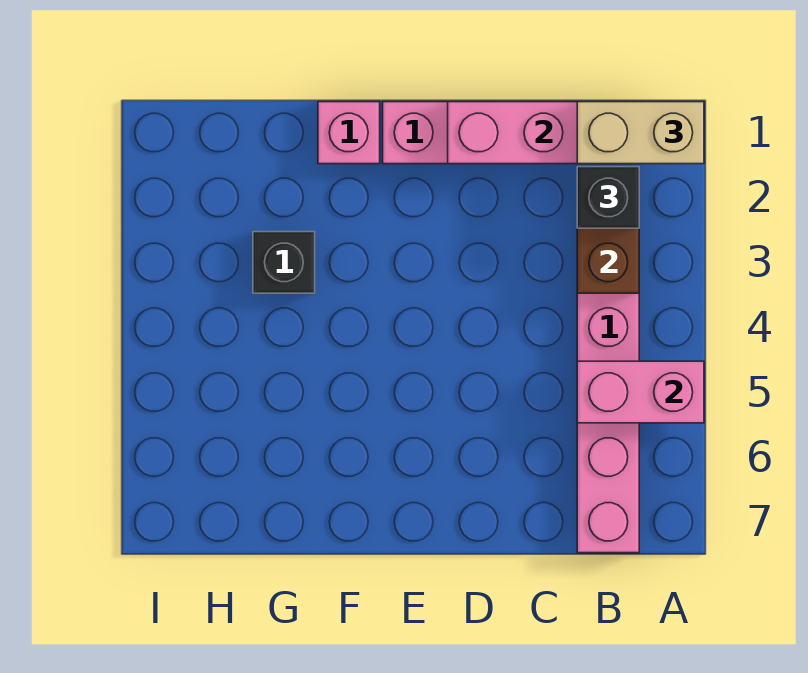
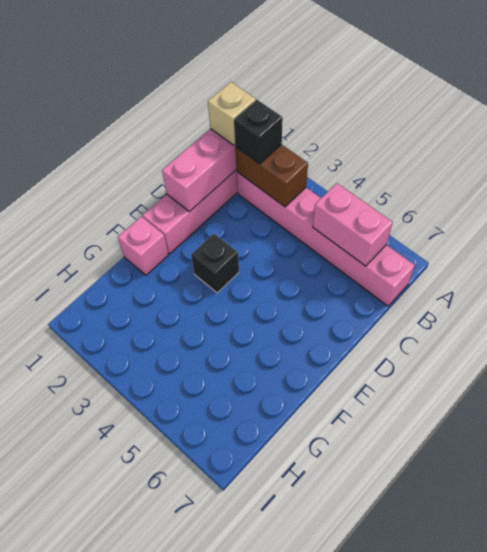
tan 1x2 brick [577,102,704,164] -> tan 1x1 brick [208,82,256,145]
pink 1x2 brick [577,361,704,423] -> pink 1x2 brick turned to [313,183,393,266]
black 1x1 brick [253,232,315,293] -> black 1x1 brick moved to [191,234,239,293]

